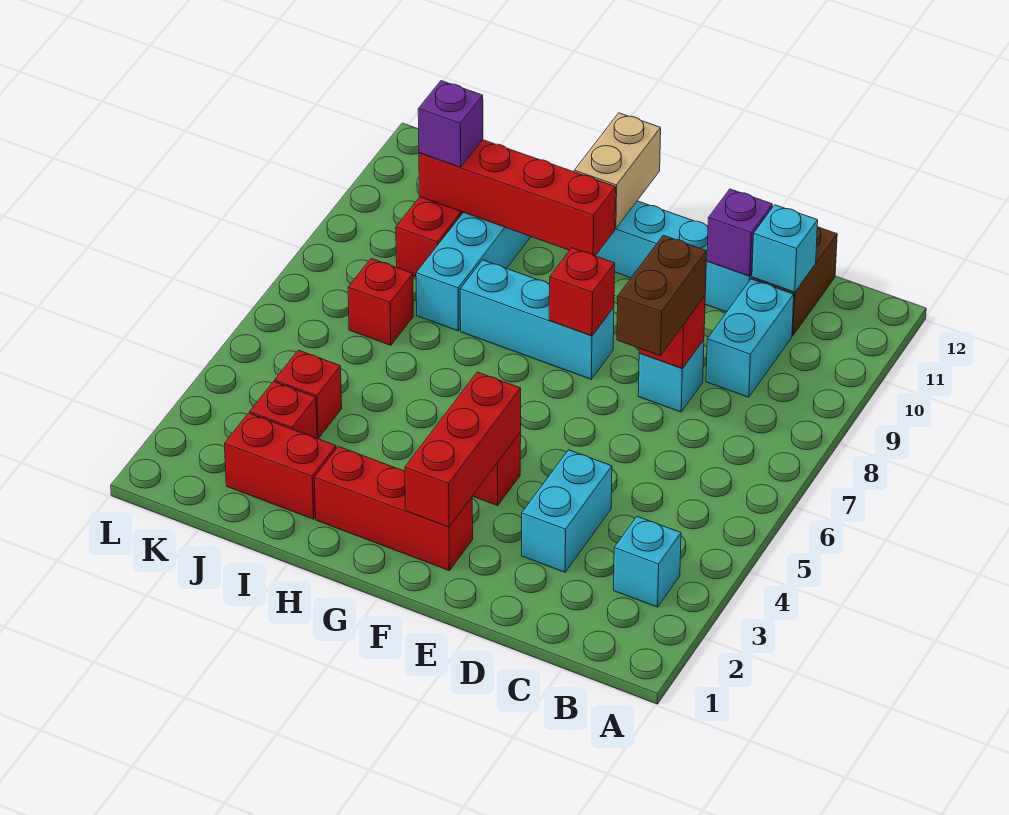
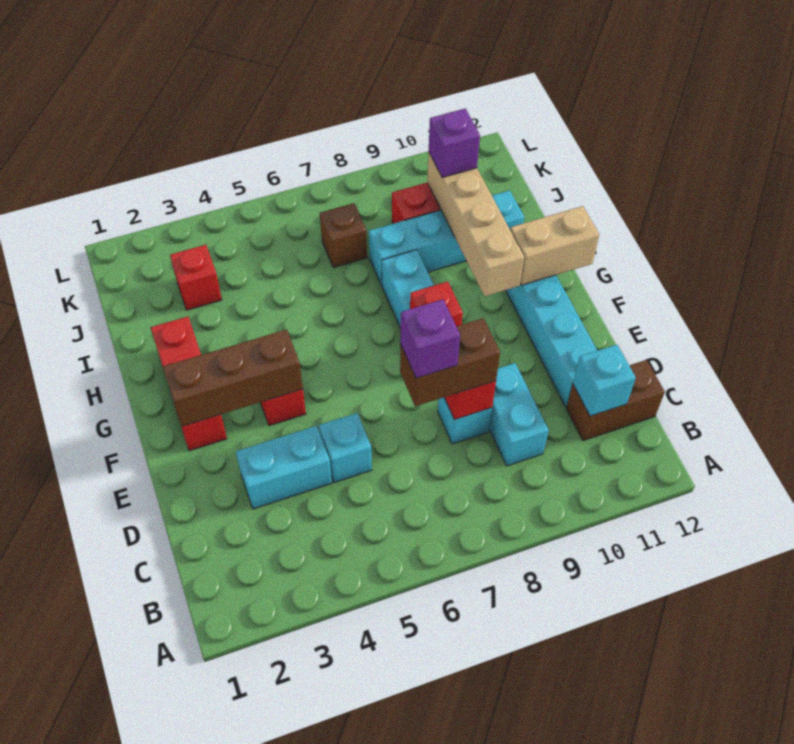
cyan 1x1 brick [614,516,681,607] -> cyan 1x1 brick moved to [319,413,372,483]
cyan 1x2 brick [706,279,794,397] -> cyan 1x2 brick turned to [489,363,549,466]
purple 1x1 brick [707,189,772,276] -> purple 1x1 brick moved to [400,299,460,378]
red 1x3 brick [405,372,521,527] -> brown 1x3 brick [163,330,303,427]
red 1x4 brick [419,140,616,256] -> tan 1x4 brick [427,153,524,296]
red 1x2 brick [225,413,336,519] -> none
red 1x1 brick [275,350,342,439] -> none
red 1x1 brick [348,258,413,345] -> brown 1x1 brick [320,203,367,268]

